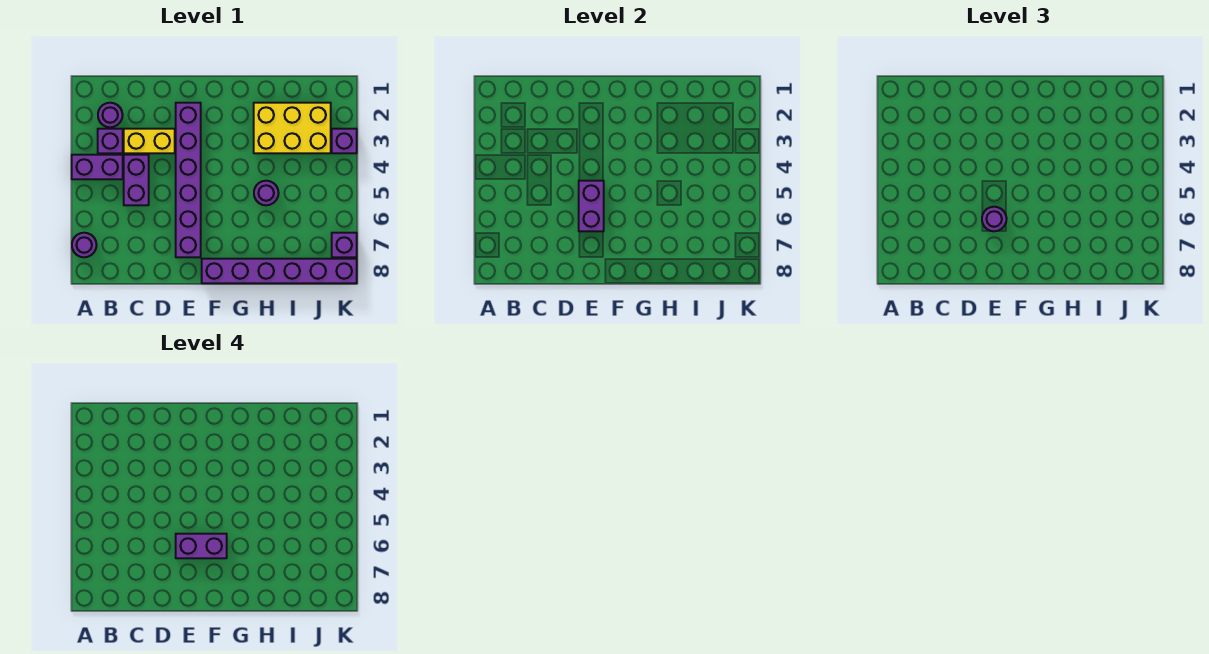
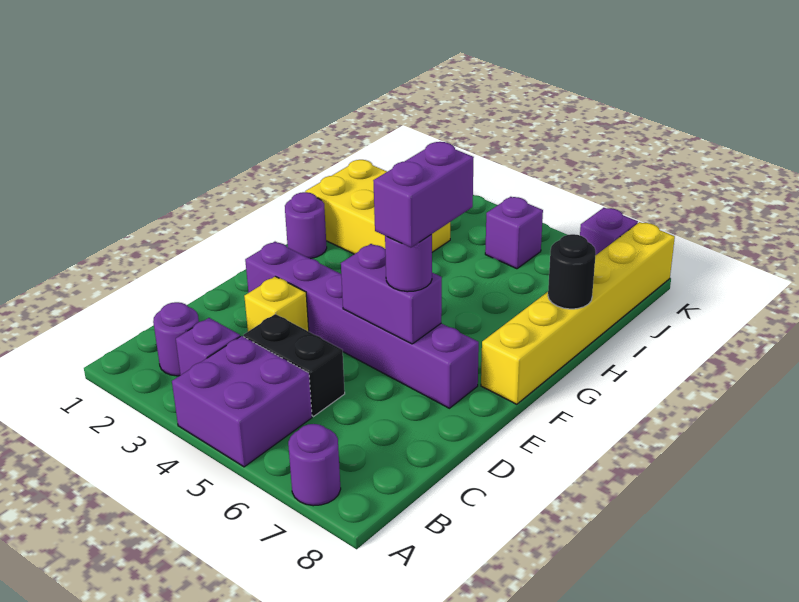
purple 1x2 brick [72,155,123,179] -> purple 2x2 brick [172,336,312,467]
yellow 1x2 brick [124,129,175,153] -> yellow 1x1 brick [244,276,309,331]
purple 1x2 brick [124,155,149,205] -> black 1x2 brick [243,314,345,416]
purple 1x6 brick [202,259,357,283] -> yellow 1x6 brick [481,222,675,404]
yellow 2x3 brick [254,103,331,153] -> yellow 2x3 brick turned to [305,160,450,254]
purple 1x1 round brick [254,181,278,205] -> purple 1x1 round brick moved to [285,192,327,259]
none -> black 1x1 round brick [548,234,596,309]
purple 1x1 brick [332,129,357,153] -> purple 1x1 brick moved to [485,197,543,269]

